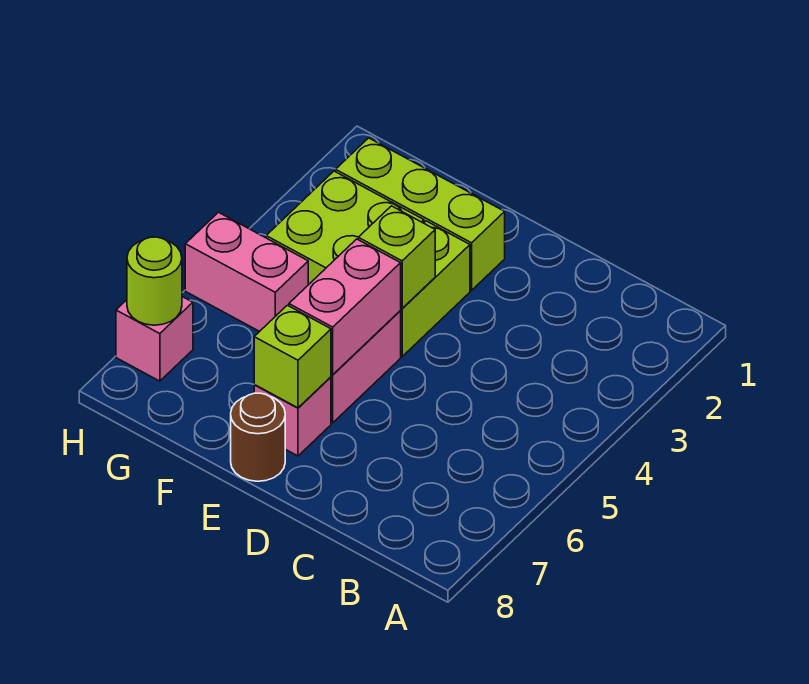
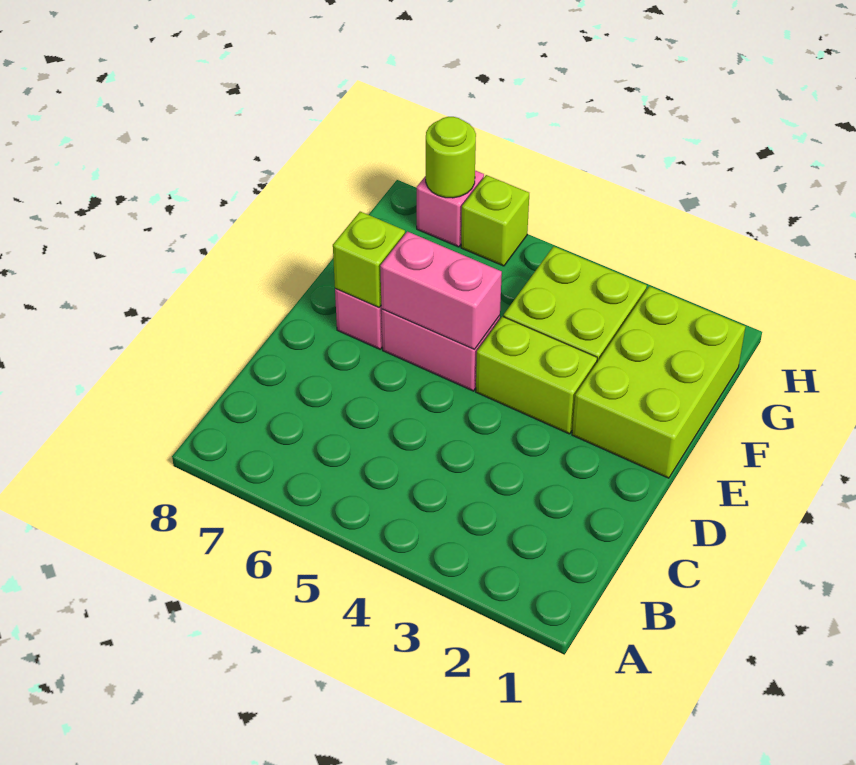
lime 1x3 brick [336,138,505,290] -> lime 2x3 brick [572,286,745,478]
lime 1x1 brick [358,206,435,309] -> lime 1x1 brick moved to [461,175,529,266]
brown 1x1 round brick [231,393,285,481] -> none
pink 1x2 brick [185,212,308,332] -> none

